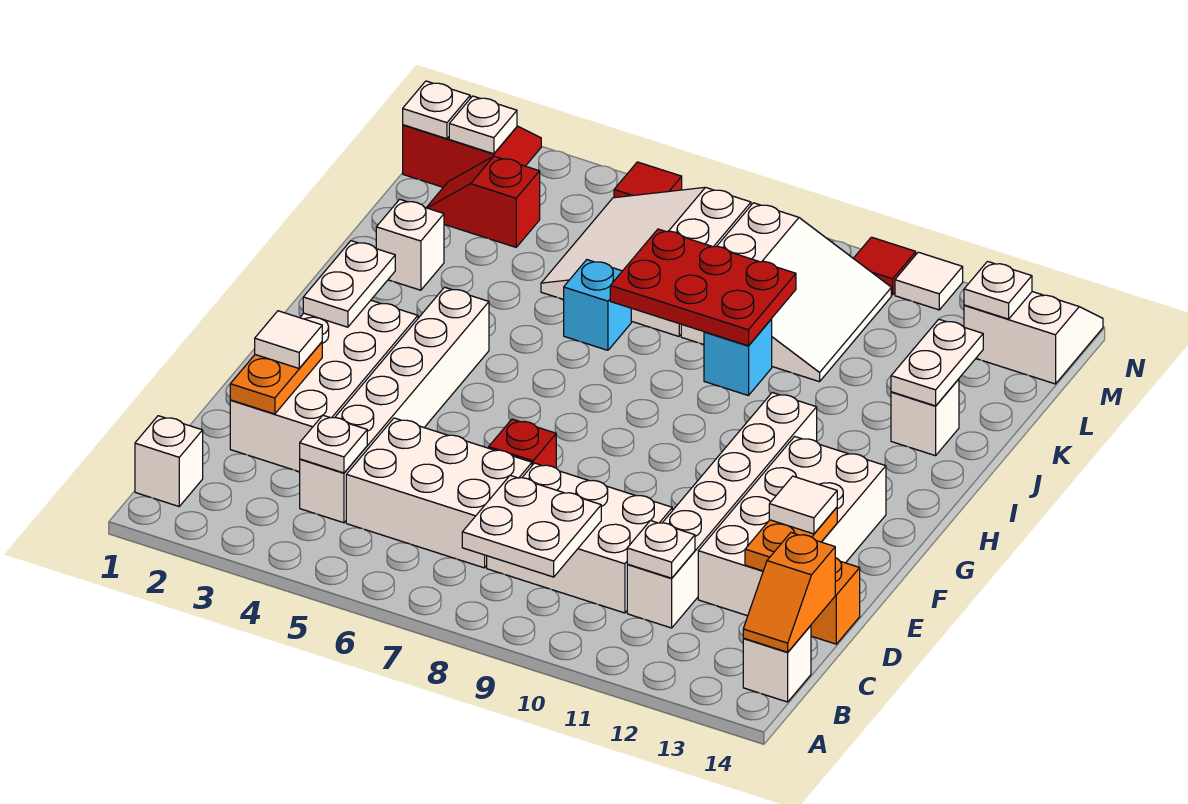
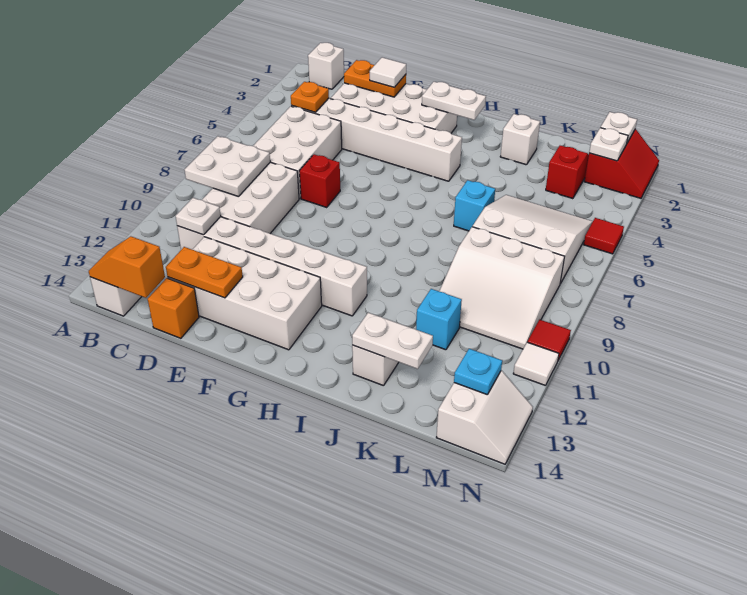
white 1x1 plate [300,415,367,473] -> orange 1x1 plate [291,82,329,112]
white 1x1 tile [769,476,837,534] -> none
red 2x3 plate [610,229,796,346] -> none
cyan 1x1 brick [704,319,772,396] -> cyan 1x1 brick moved to [416,289,462,350]
white 1x1 plate [964,262,1032,319] -> cyan 1x1 plate [454,349,502,395]

